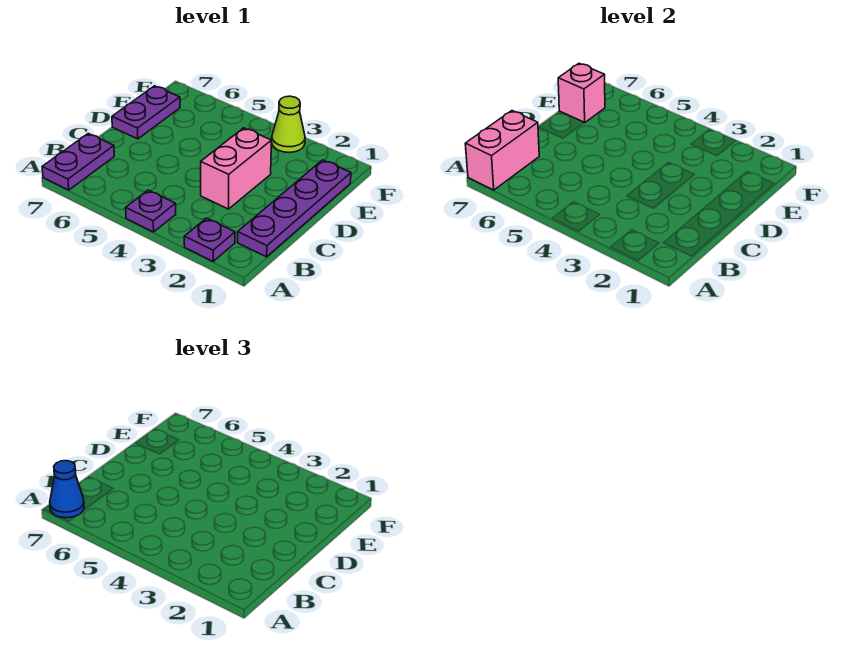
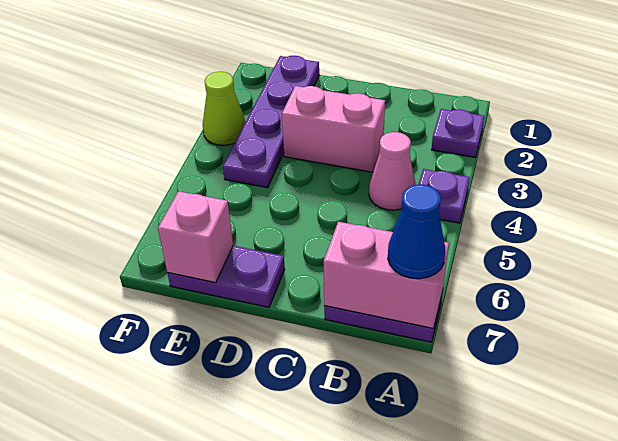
purple 1x4 plate [238,160,351,257] -> purple 1x4 plate turned to [223,56,319,188]
none -> pink 1x1 cone [369,132,416,210]

